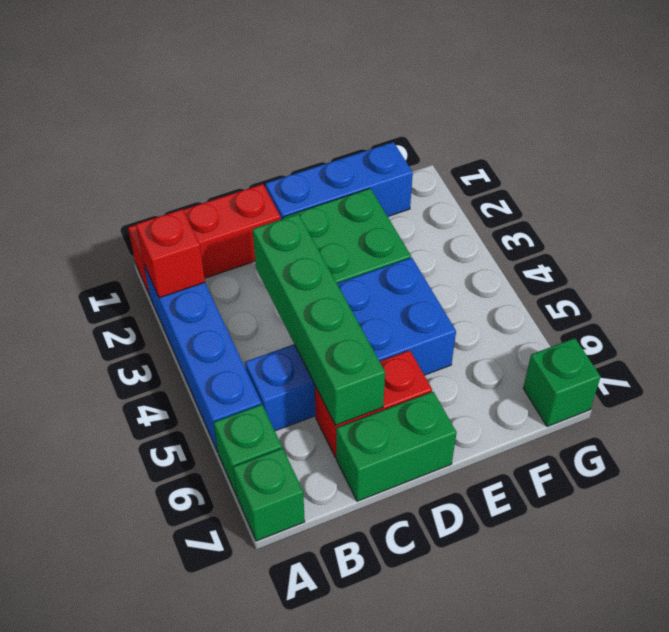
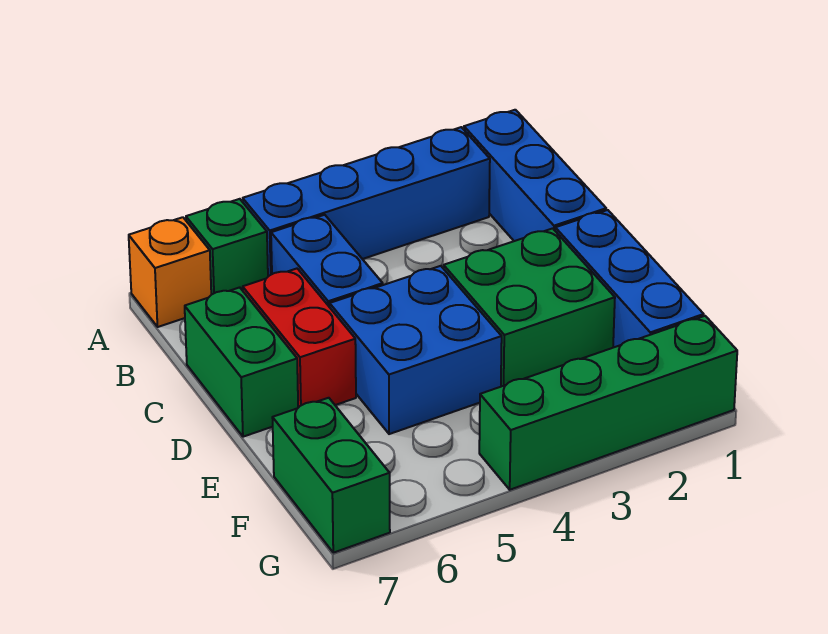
red 1x3 brick [128,184,281,295] -> blue 1x3 brick [464,110,606,241]
red 1x1 brick [136,209,205,298] -> none
green 1x1 brick [233,448,305,541] -> orange 1x1 brick [129,217,211,327]
green 1x4 brick [253,214,385,425] -> green 1x4 brick moved to [479,316,737,490]
green 1x1 brick [523,338,600,427] -> green 1x2 brick [272,398,390,553]

